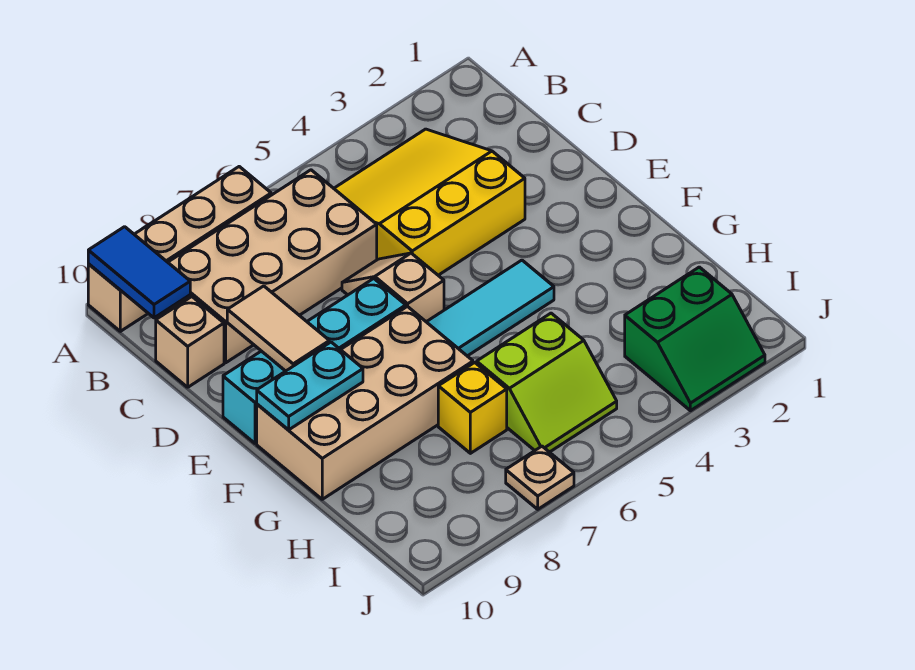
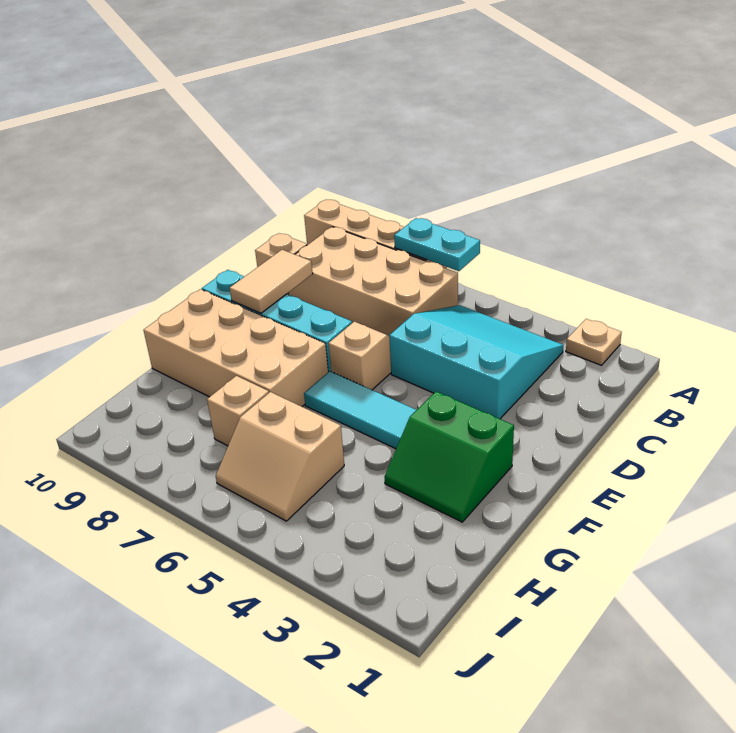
blue 1x2 tile [88,227,190,318] -> none
yellow 3x3 slope [334,129,525,275] -> cyan 3x3 slope [389,305,563,419]
cyan 1x2 plate [257,342,363,430] -> cyan 1x2 plate moved to [394,218,480,271]
lime 2x2 slope [477,313,617,452] -> tan 2x2 slope [216,392,344,521]
yellow 1x1 brick [438,362,507,453] -> tan 1x1 brick [207,376,269,446]
green 2x2 slope [625,267,765,411] -> green 2x2 slope moved to [385,392,514,522]
tan 1x1 plate [506,446,574,509] -> tan 1x1 plate moved to [566,319,622,365]

